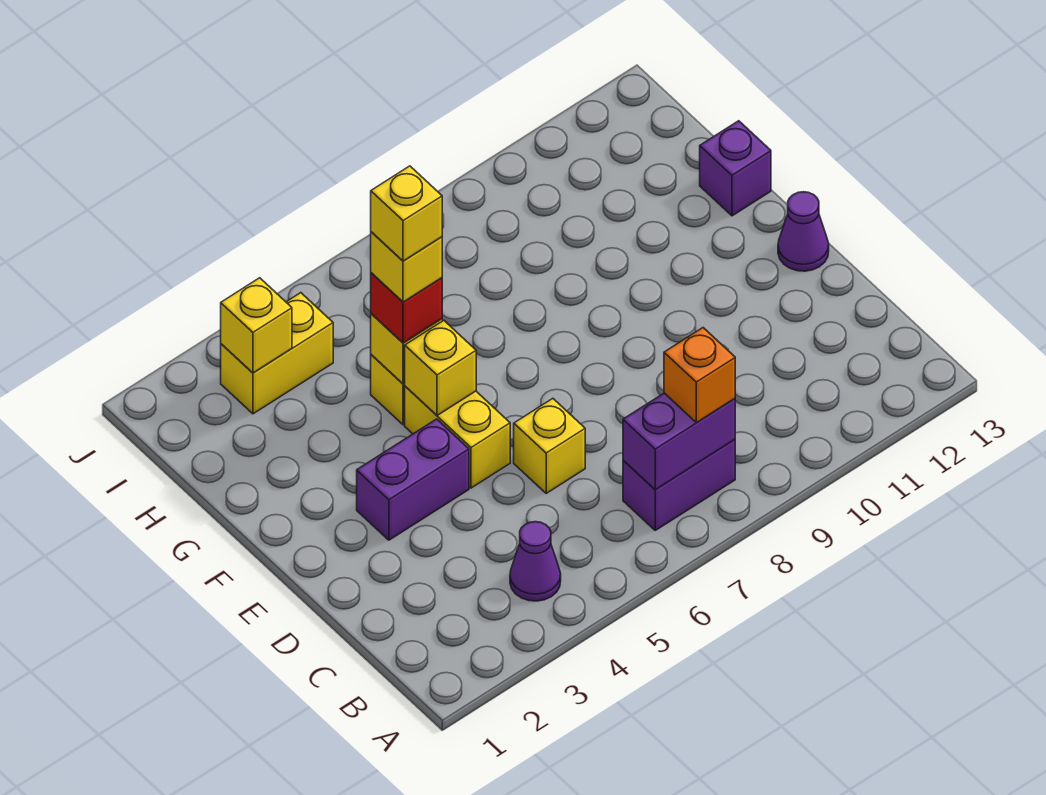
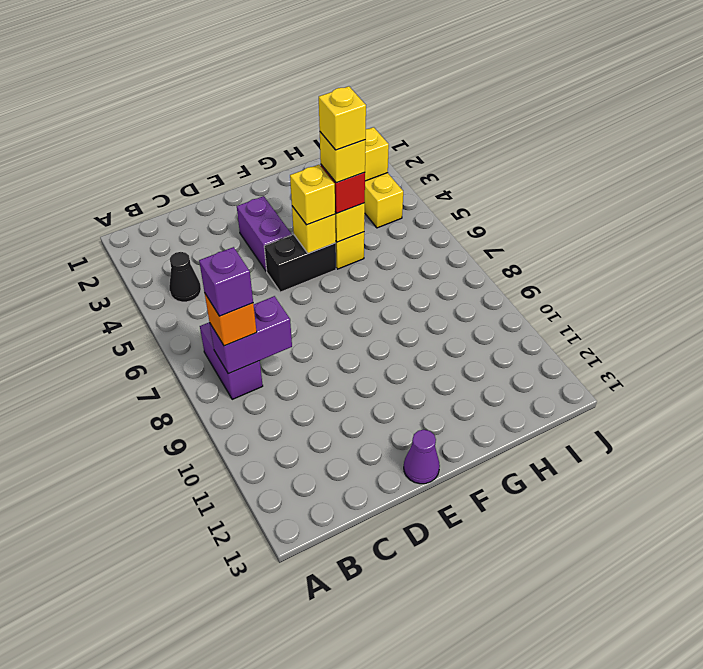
purple 1x1 cone [510,522,561,601] -> black 1x1 cone [169,252,201,302]
purple 1x2 brick [623,393,735,489] -> purple 1x2 brick turned to [210,296,292,374]
yellow 1x1 brick [514,399,585,493] -> yellow 1x1 brick moved to [290,165,335,225]
yellow 1x2 brick [405,386,510,488] -> black 1x2 brick [264,234,336,292]
purple 1x1 brick [700,121,771,216] -> purple 1x1 brick moved to [199,247,253,316]

